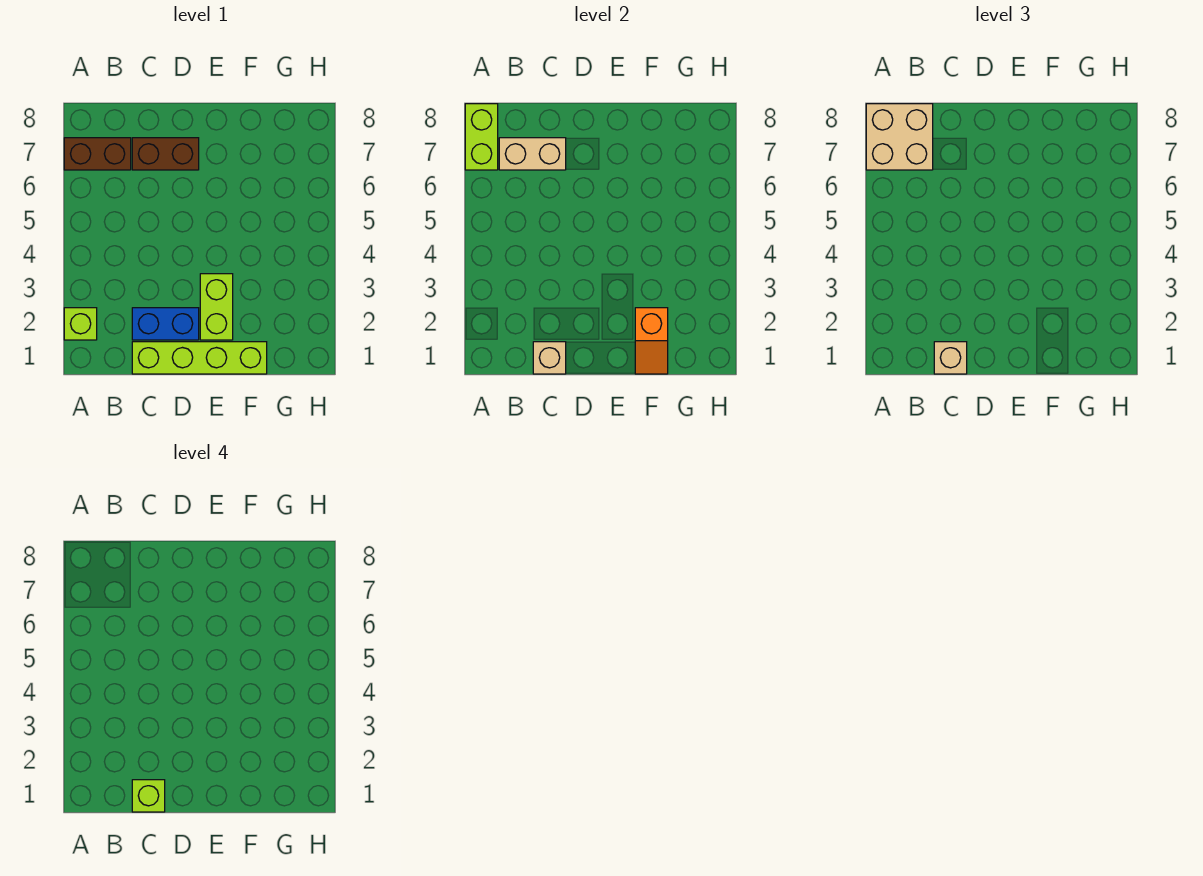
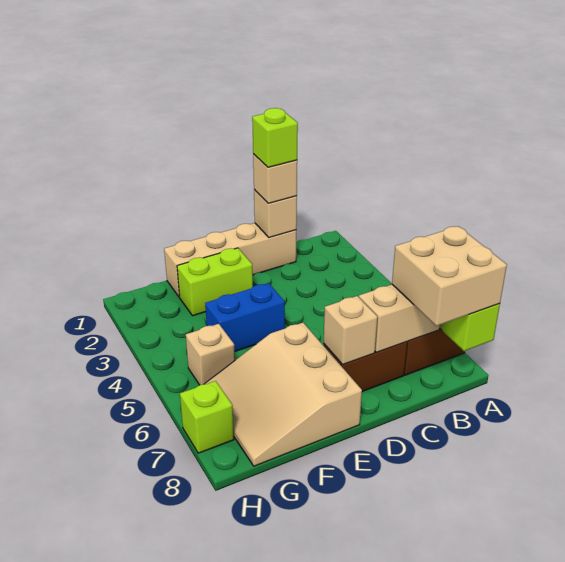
lime 1x1 brick [64,308,97,340] -> lime 1x1 brick moved to [180,381,234,453]
lime 1x4 brick [132,342,267,374] -> tan 1x4 brick [164,223,296,297]
blue 1x2 brick [132,308,199,340] -> blue 1x2 brick moved to [205,283,285,351]
none -> tan 1x1 brick [324,296,377,365]
lime 1x2 brick [200,274,233,340] -> lime 1x2 brick turned to [177,248,253,316]
none -> tan 3x3 slope [205,323,362,466]
orange 1x2 slope [635,308,668,374] -> none
none -> tan 1x1 brick [186,324,235,385]

